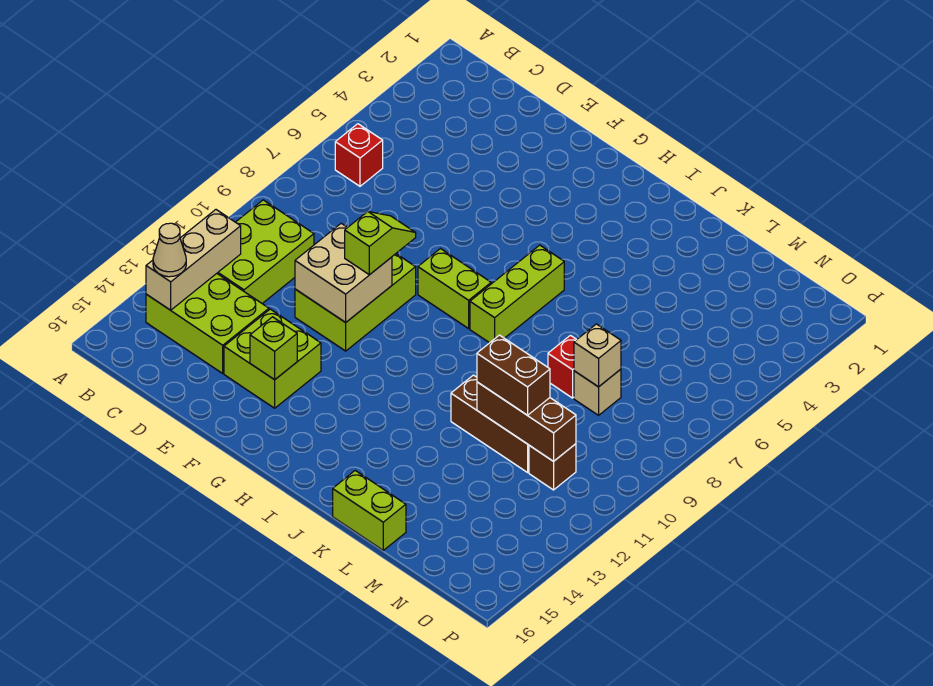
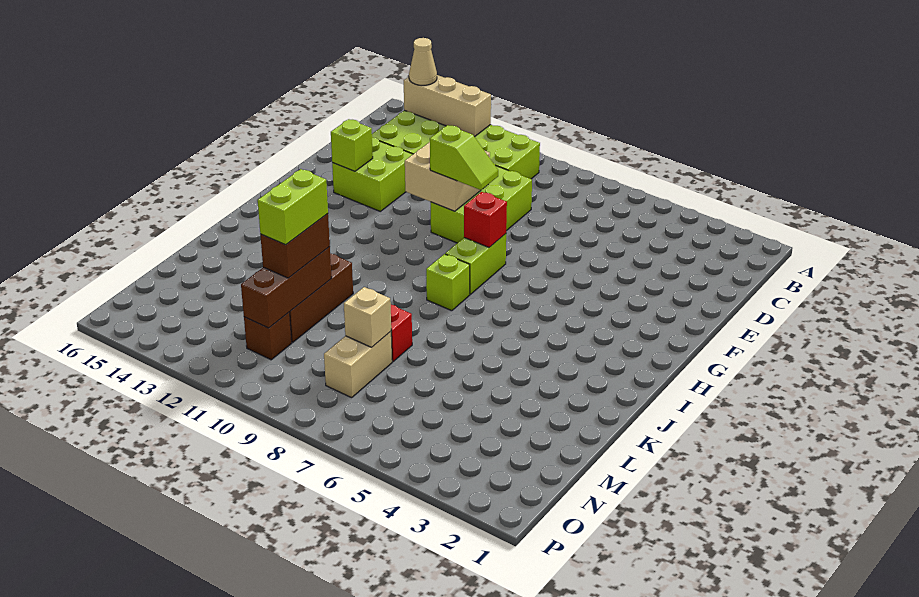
red 1x1 brick [335,124,383,186] -> red 1x1 brick moved to [464,192,507,247]
lime 2x3 brick [295,254,416,351] -> lime 2x3 brick turned to [431,163,532,243]
lime 1x3 brick [470,245,564,343] -> lime 1x1 brick [426,254,470,311]
lime 1x2 brick [333,471,406,550] -> lime 1x2 brick moved to [258,169,328,245]
tan 1x1 brick [574,369,621,415] -> tan 1x2 brick [324,332,392,398]

